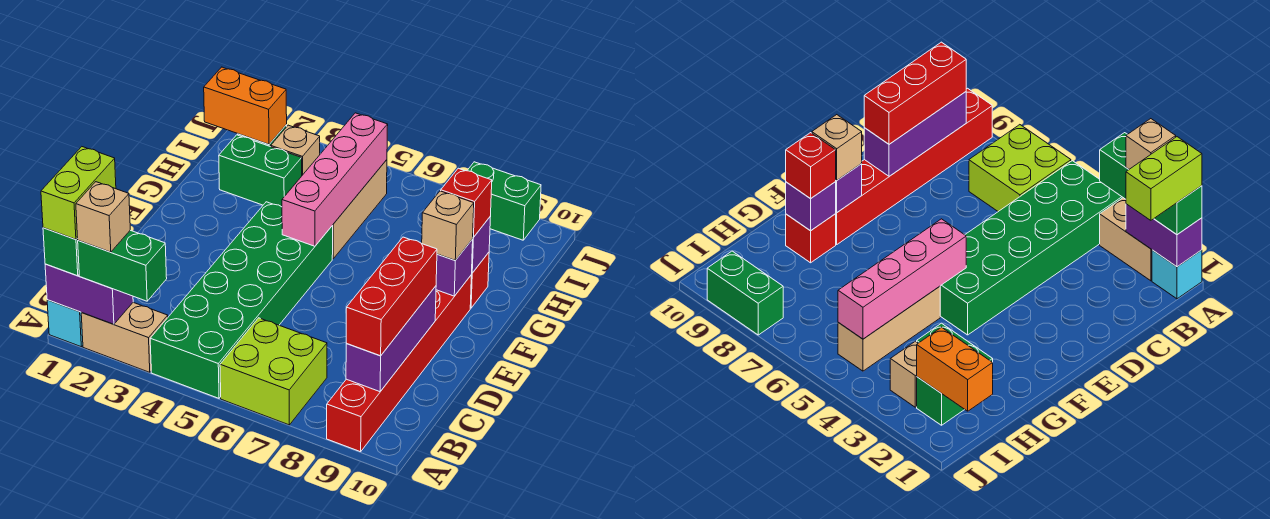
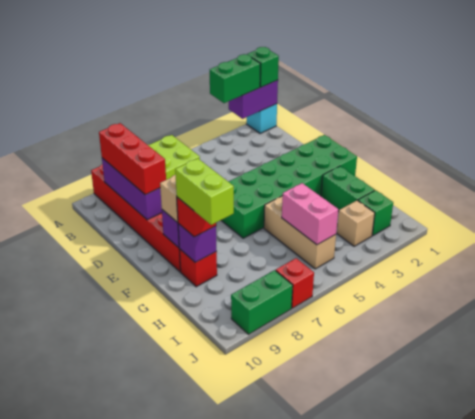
lime 1x2 brick [41,147,116,239] -> lime 1x2 brick moved to [175,159,234,225]
tan 1x2 brick [81,303,168,372] -> none
tan 1x1 brick [76,182,130,252] -> none
green 2x6 brick [150,202,333,398] -> green 2x6 brick turned to [221,135,357,238]
pink 1x4 brick [282,113,388,246] -> pink 1x2 brick [282,183,338,245]
green 1x2 brick [219,135,302,207] -> green 1x2 brick turned to [321,166,375,211]
orange 1x2 brick [204,67,287,144] -> none
none -> red 1x1 brick [276,258,314,308]

